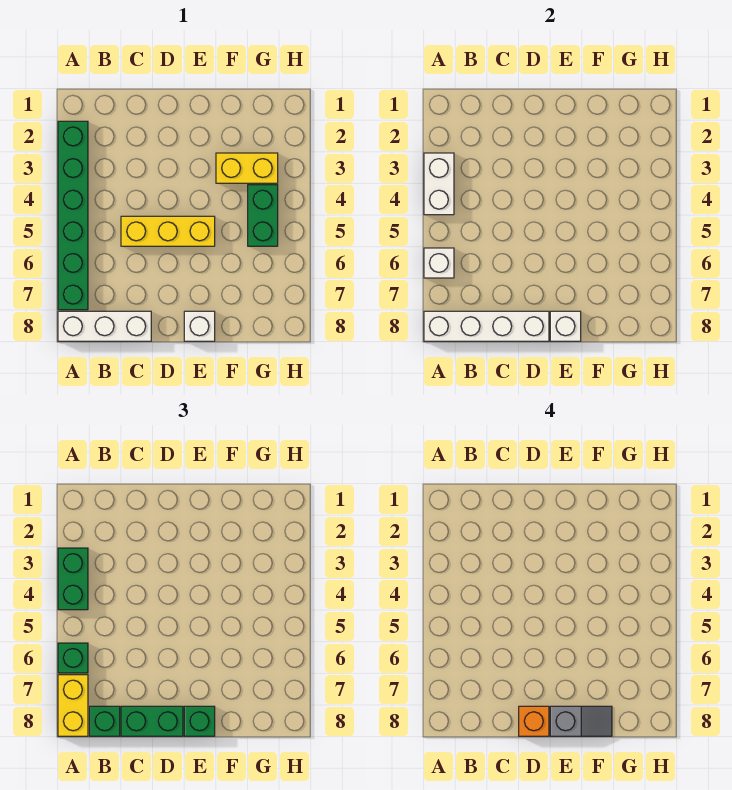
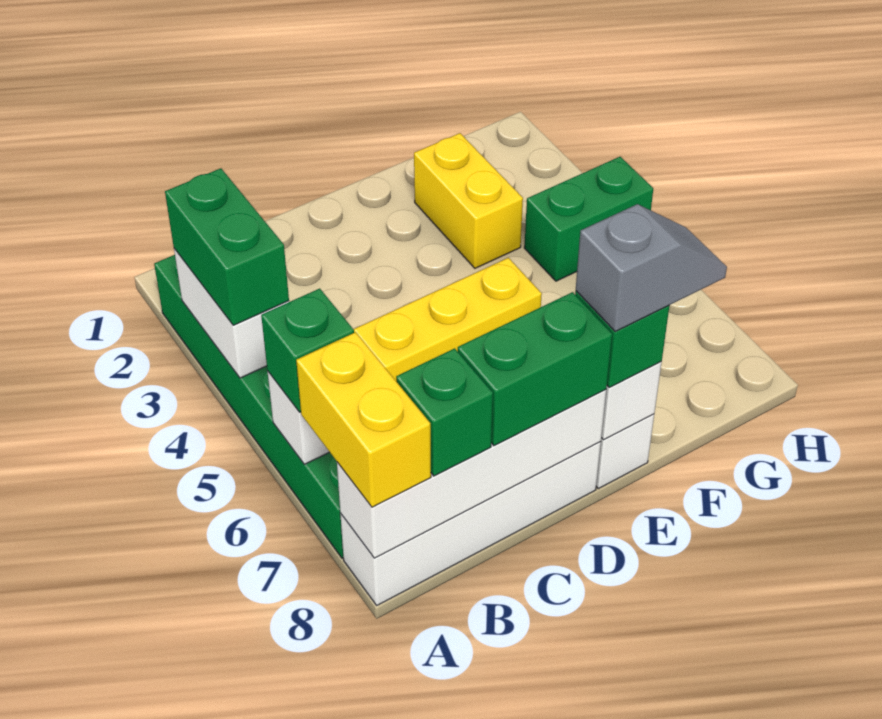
white 1x3 brick [58,311,151,341] -> white 1x4 brick [340,442,601,605]
orange 1x1 brick [519,706,549,736] -> none
yellow 1x2 brick [216,153,278,183] -> yellow 1x2 brick turned to [414,133,523,268]
green 1x2 brick [248,185,278,246] -> green 1x2 brick turned to [524,157,653,281]

